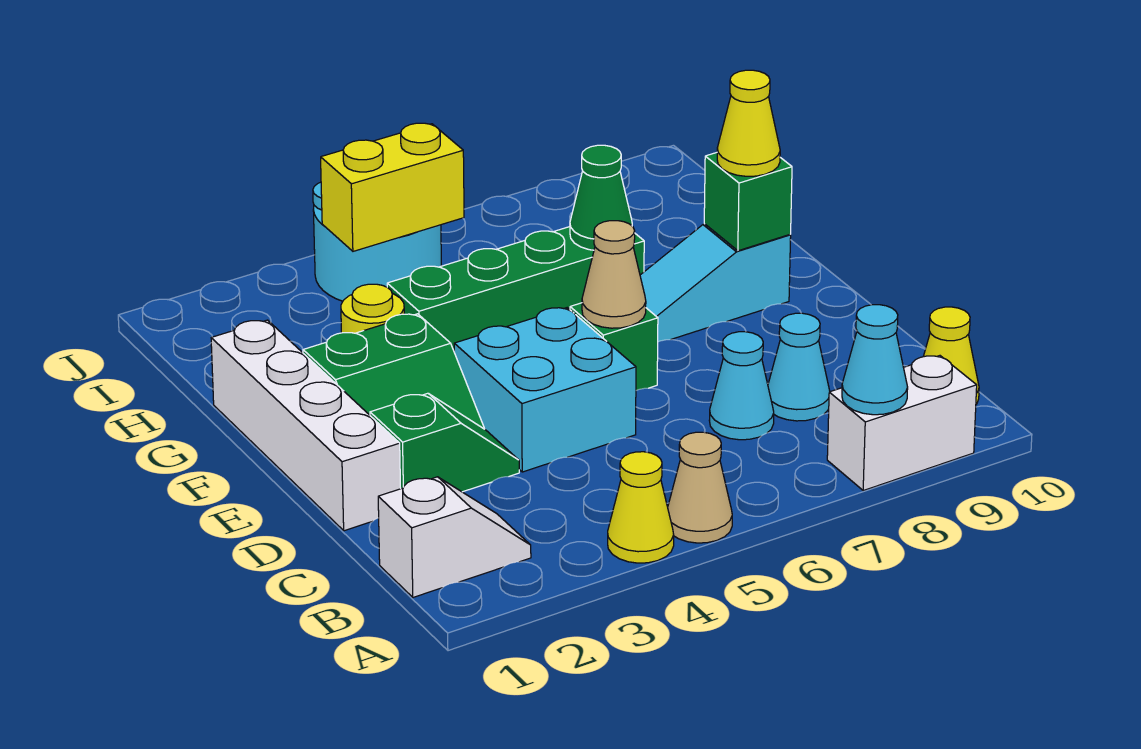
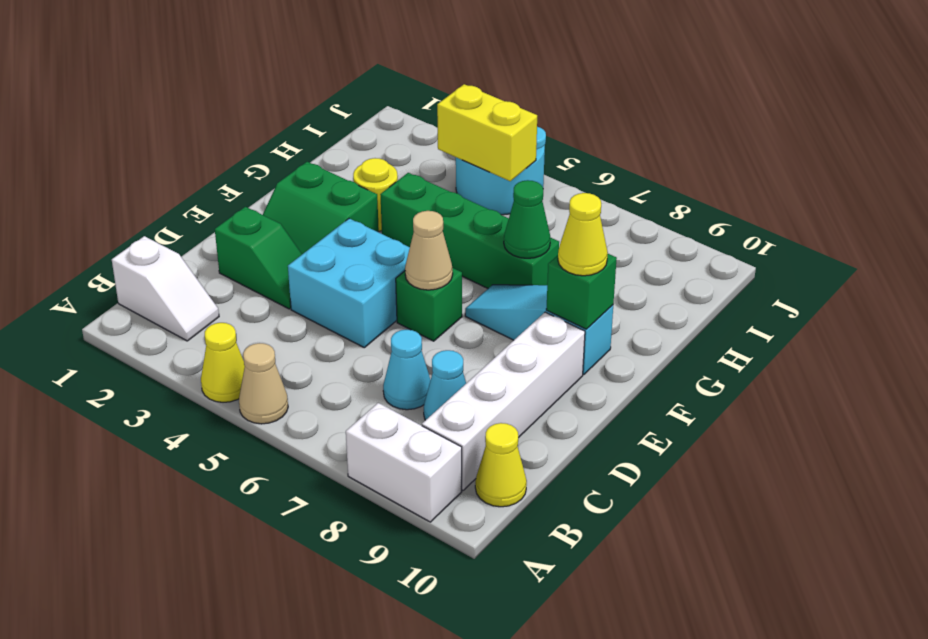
cyan 1x1 cone [842,305,908,415] -> none
white 1x4 brick [211,320,401,531] -> white 1x4 brick moved to [422,312,585,490]

